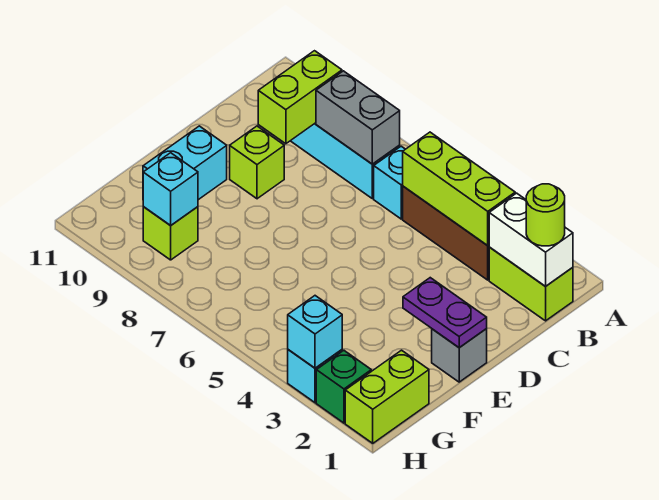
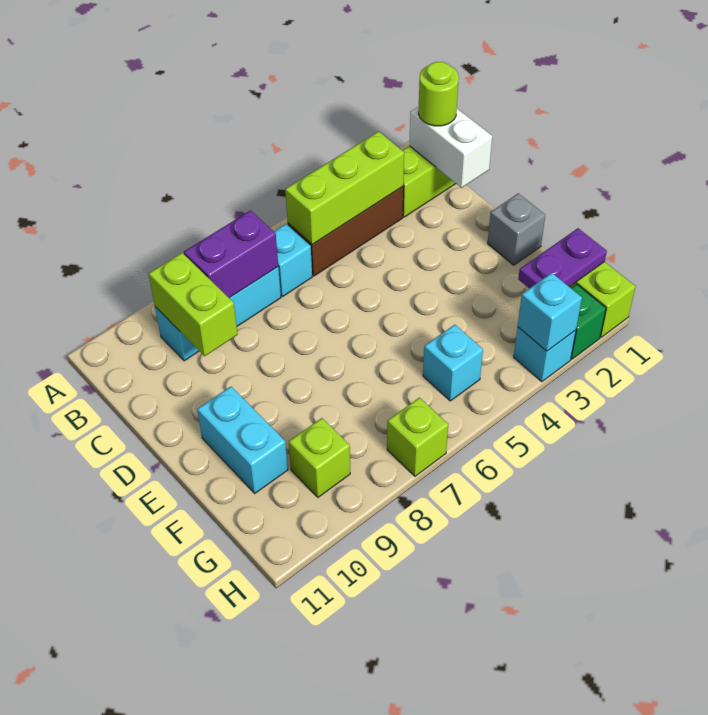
white 1x2 brick [489,193,573,286] -> white 1x2 brick turned to [409,107,492,188]
grey 1x2 brick [316,71,400,164] -> purple 1x2 brick [184,211,278,298]
lime 1x1 brick [230,126,284,199] -> lime 1x1 brick moved to [387,398,448,476]
purple 1x2 plate [403,278,487,348] -> purple 1x2 plate moved to [518,228,607,289]
cyan 1x1 brick [143,153,198,226] -> cyan 1x1 brick moved to [423,325,483,401]

